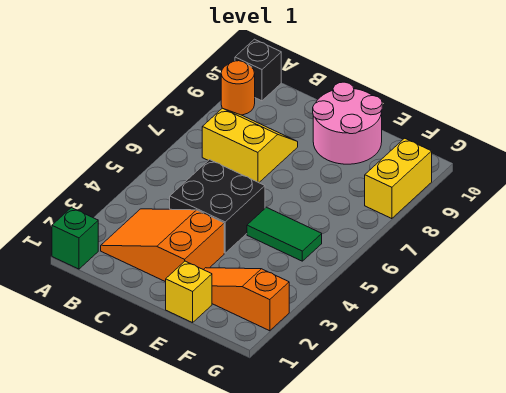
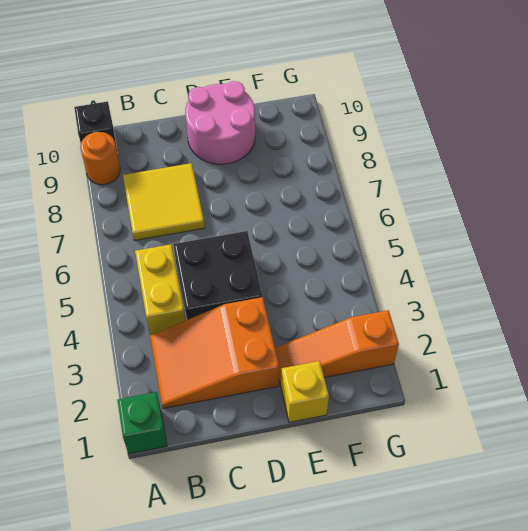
yellow 2x2 slope [202,108,298,183] -> yellow 2x2 tile [123,163,205,241]
green 1x2 tile [247,207,322,261] -> none
yellow 1x2 brick [365,138,432,219] -> yellow 1x2 brick moved to [135,244,186,335]

